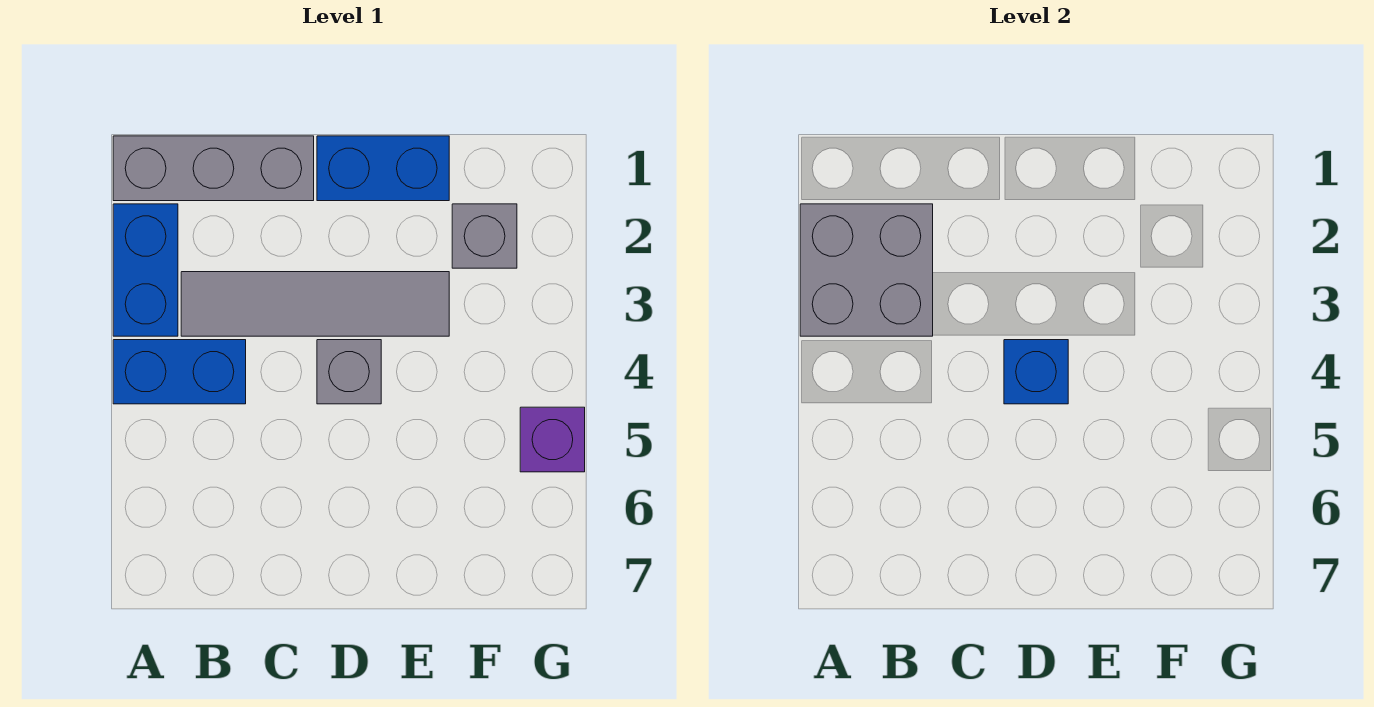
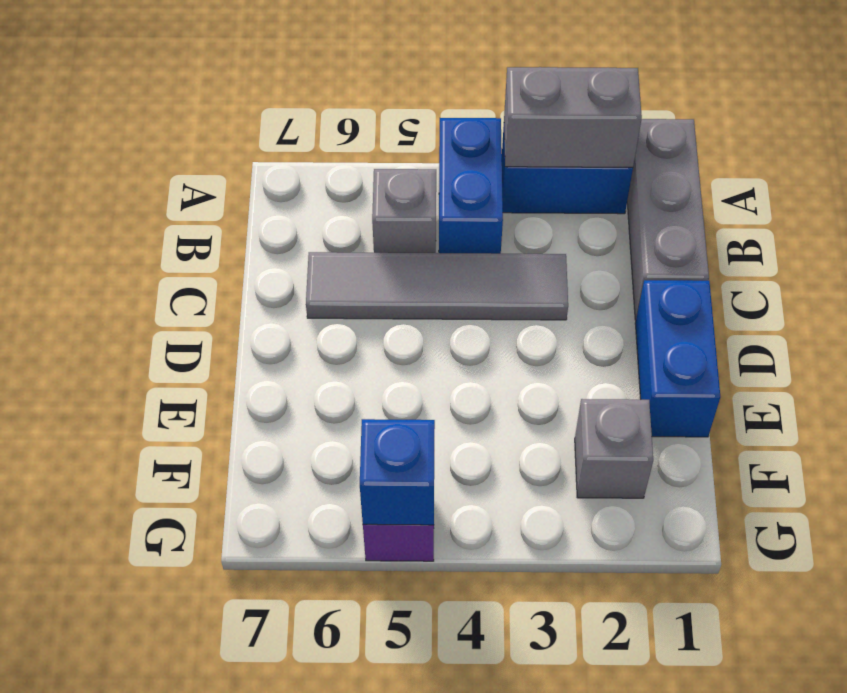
grey 2x2 brick [800,204,933,336] -> grey 1x2 brick [504,67,642,167]
grey 1x4 tile [181,272,449,336] -> grey 1x4 tile turned to [306,252,568,320]
grey 1x1 brick [317,340,381,404] -> grey 1x1 brick moved to [372,169,436,253]
blue 1x1 brick [1004,340,1068,404] -> blue 1x1 brick moved to [360,419,435,525]

